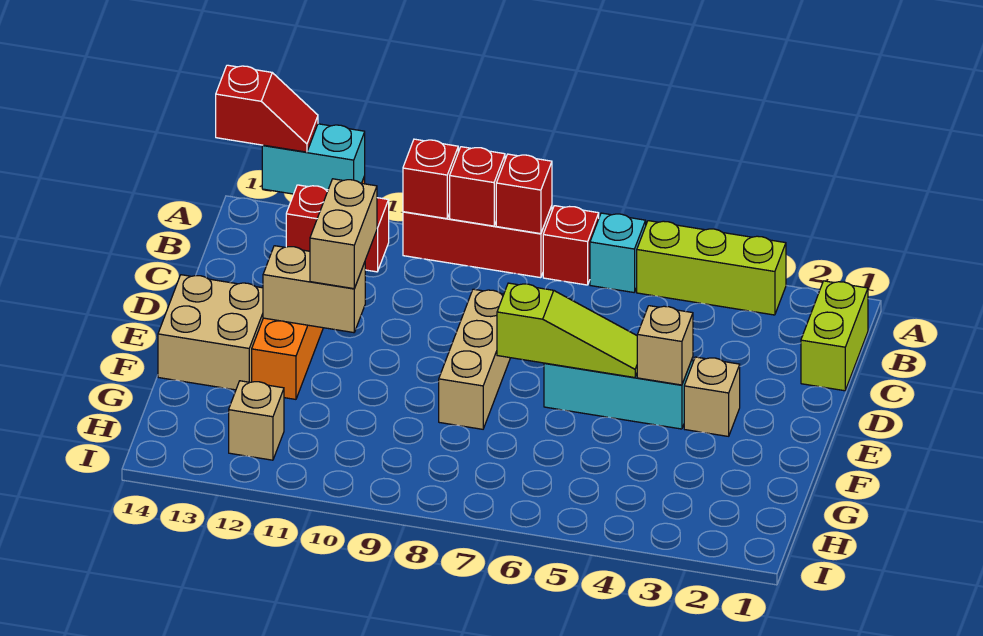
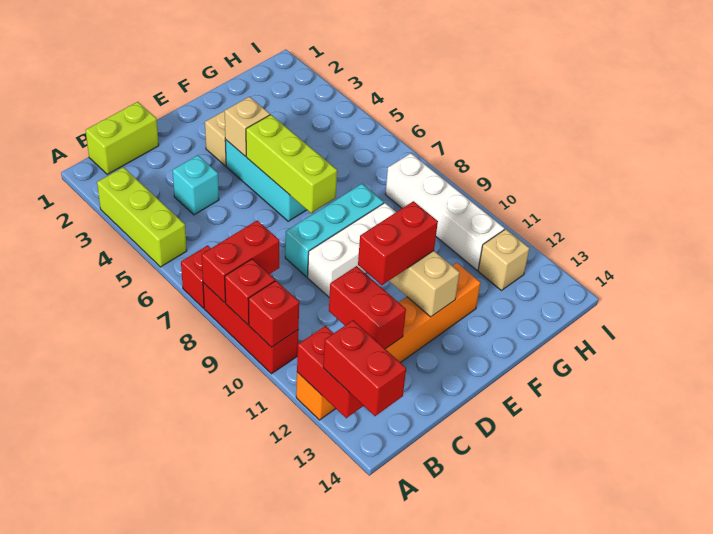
cyan 1x1 brick [590,213,646,292] -> cyan 1x1 brick moved to [173,155,219,215]
red 1x1 brick [496,154,552,234] -> red 1x2 brick [202,220,279,303]
cyan 1x2 brick [262,124,365,194] -> red 1x2 brick [297,326,363,418]
red 1x2 slope [216,65,318,152] -> red 1x2 brick [323,320,406,416]
tan 1x3 brick [439,289,510,429] -> cyan 1x3 brick [285,184,384,277]
none -> white 1x3 brick [308,203,396,297]
tan 1x2 brick [310,179,377,289] -> red 1x2 brick [358,201,438,285]
lime 1x3 slope [497,283,637,378] -> lime 1x3 brick [246,115,337,213]
tan 2x2 brick [158,275,263,390] -> none
none -> white 1x4 brick [385,153,504,270]

